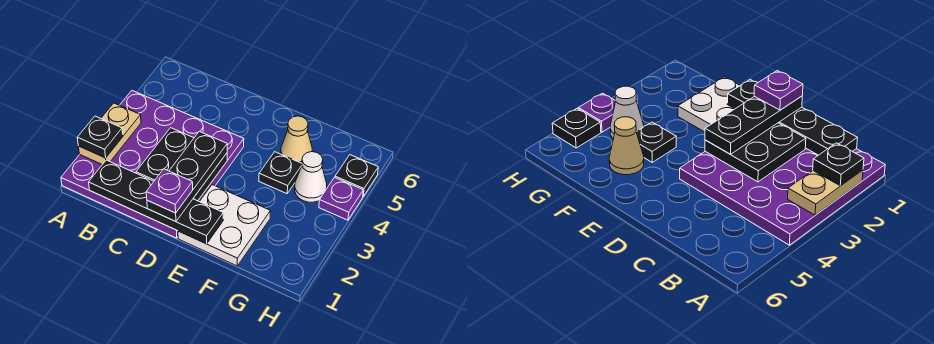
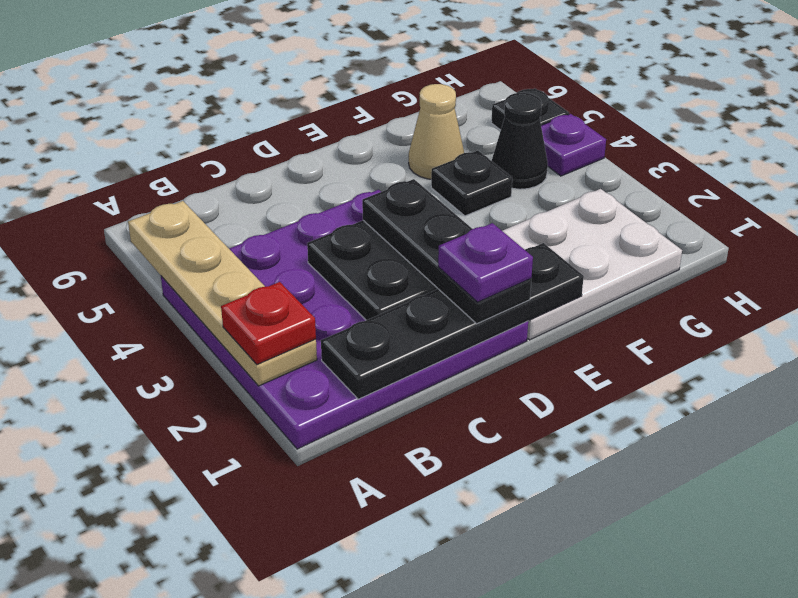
tan 1x2 plate [78,103,141,165] -> tan 1x4 plate [128,201,317,386]
black 1x1 plate [77,116,123,158] -> red 1x1 plate [221,282,316,364]
white 2x2 plate [178,185,271,266] -> white 2x3 plate [503,189,682,340]
white 1x1 cone [295,152,327,202] -> black 1x1 cone [492,93,548,189]

